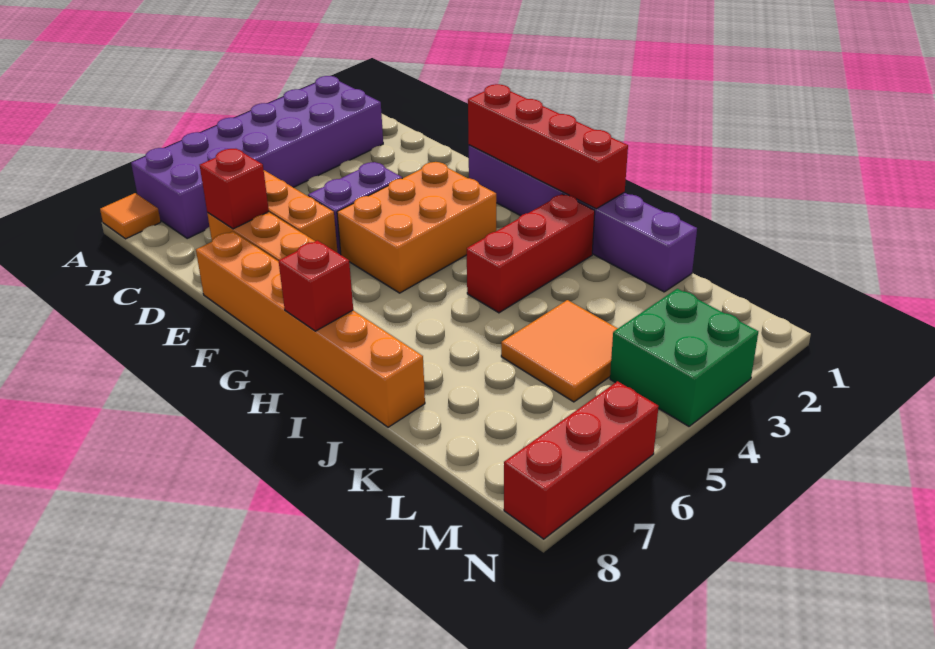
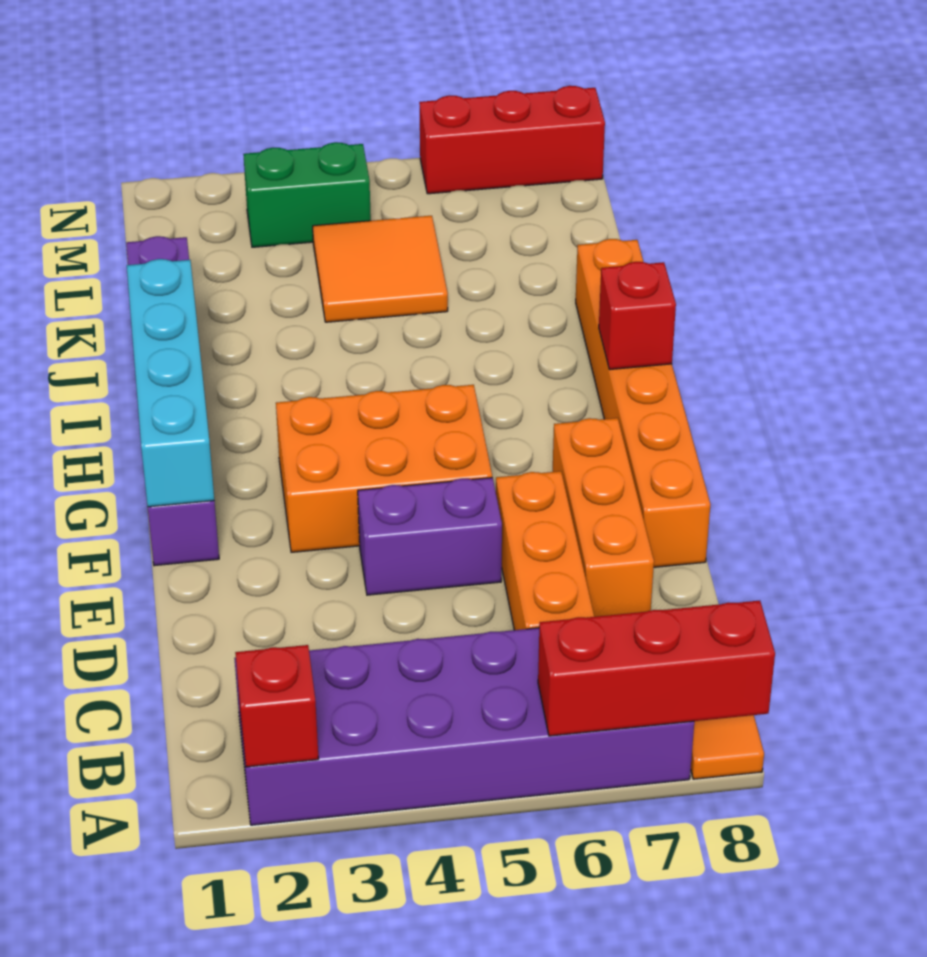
red 1x1 brick [200,149,269,229] -> red 1x1 brick moved to [235,645,319,767]
red 1x4 brick [468,84,628,209] -> cyan 1x4 brick [127,259,214,507]
red 1x3 brick [467,194,595,313] -> red 1x3 brick moved to [538,601,775,736]
green 2x2 brick [610,289,758,426] -> green 1x2 brick [243,142,371,247]

